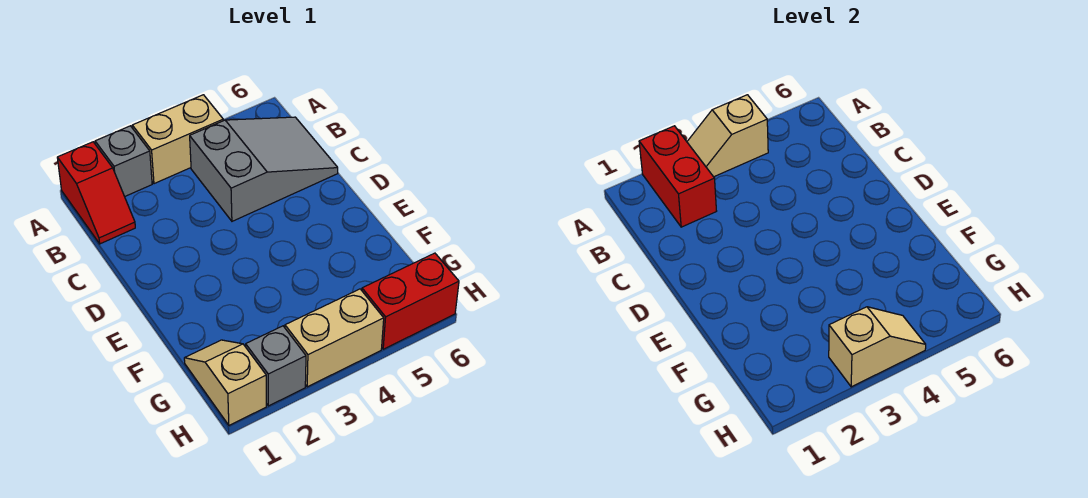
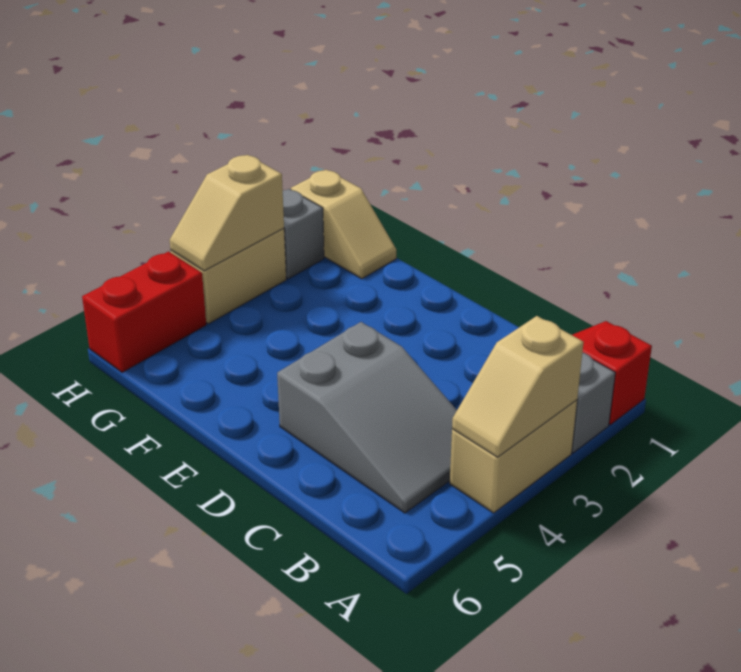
red 1x2 brick [639,126,716,227] -> none
tan 1x2 slope [687,95,768,177] -> tan 1x2 slope turned to [452,316,584,457]
grey 2x3 slope [190,117,338,221] -> grey 2x3 slope turned to [277,322,457,513]

